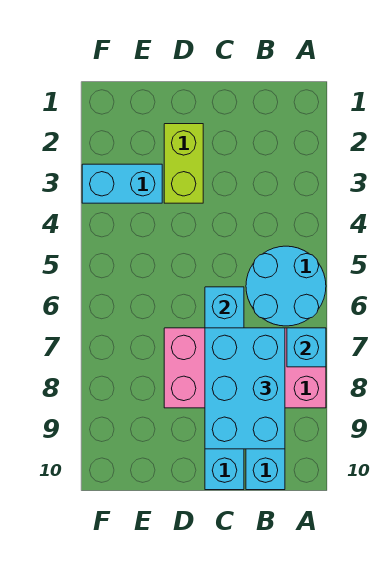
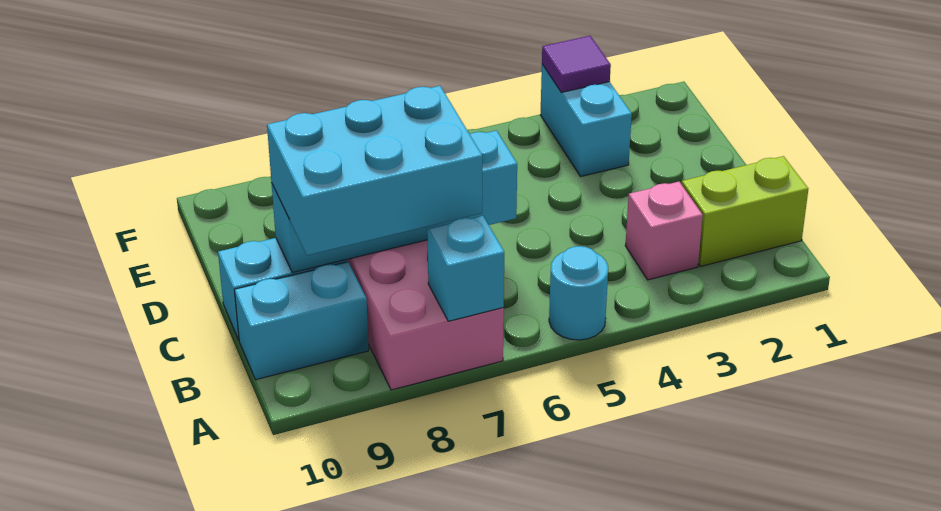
cyan 2x2 round brick [246,246,326,326] -> cyan 1x1 round brick [549,246,608,340]
none -> pink 1x1 brick [625,182,703,280]
lime 1x2 brick [164,124,203,203] -> lime 1x2 brick moved to [682,156,808,266]
none -> purple 1x1 tile [542,36,611,92]

